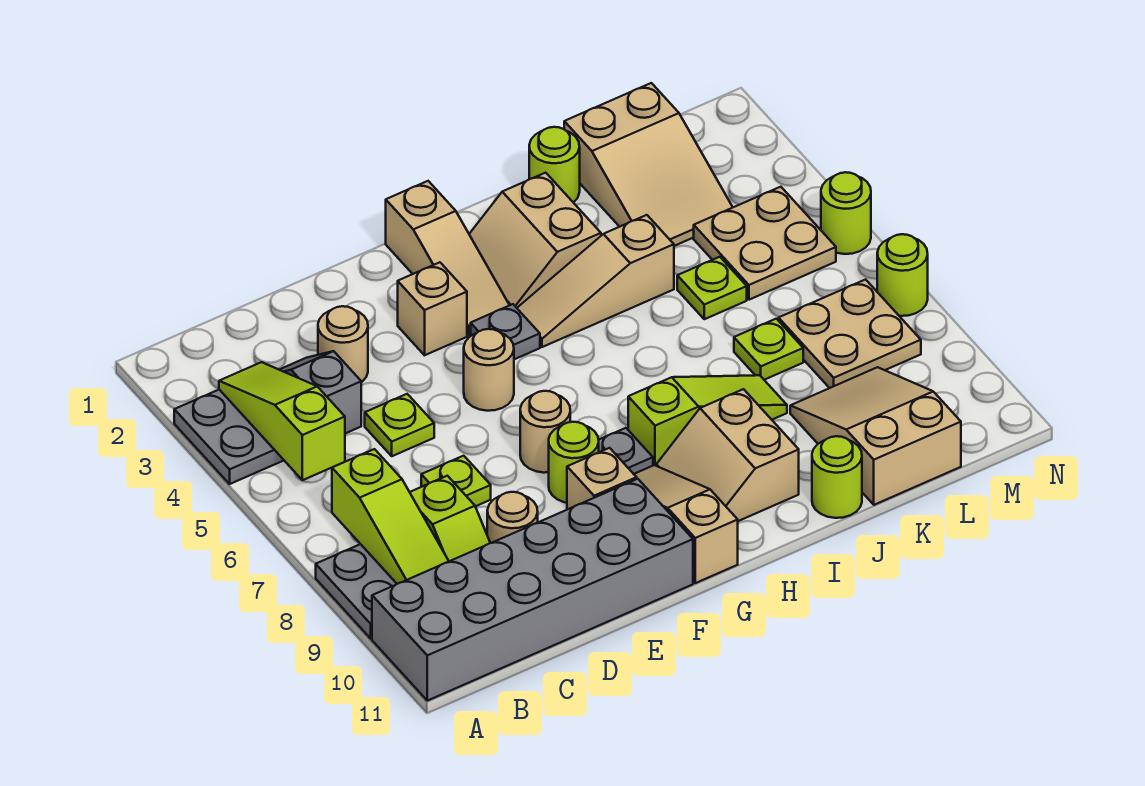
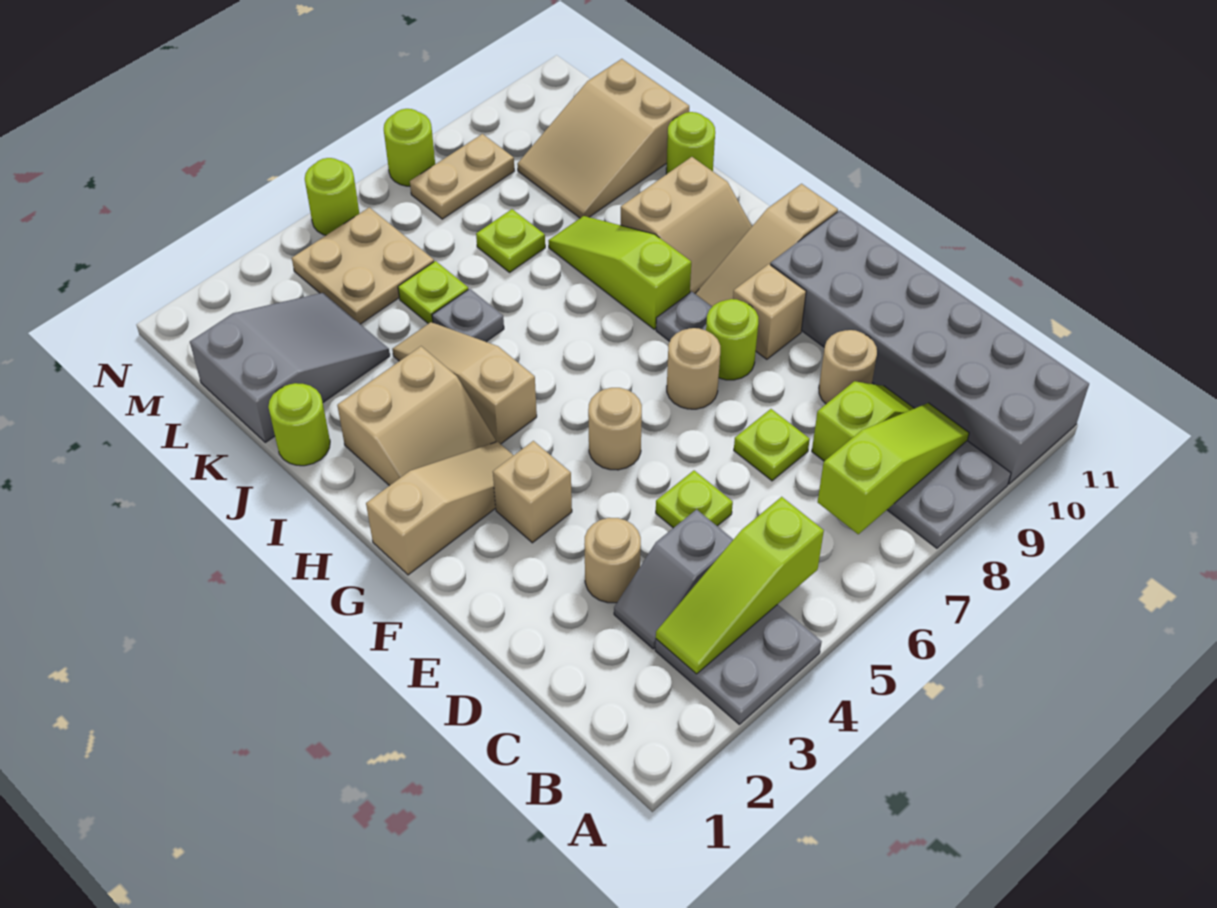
grey 1x1 plate [471,304,540,359] -> grey 1x1 plate moved to [432,289,504,342]
tan 1x3 slope [517,215,674,347] -> tan 1x3 slope turned to [392,322,537,444]
tan 2x3 slope [564,83,733,246] -> grey 2x3 slope [190,293,390,442]
tan 2x2 plate [779,279,921,388] -> tan 1x2 plate [410,134,514,219]

